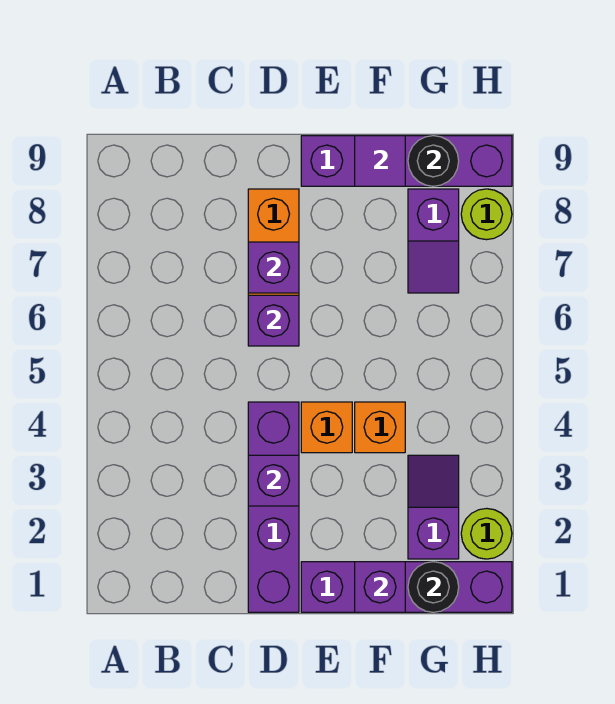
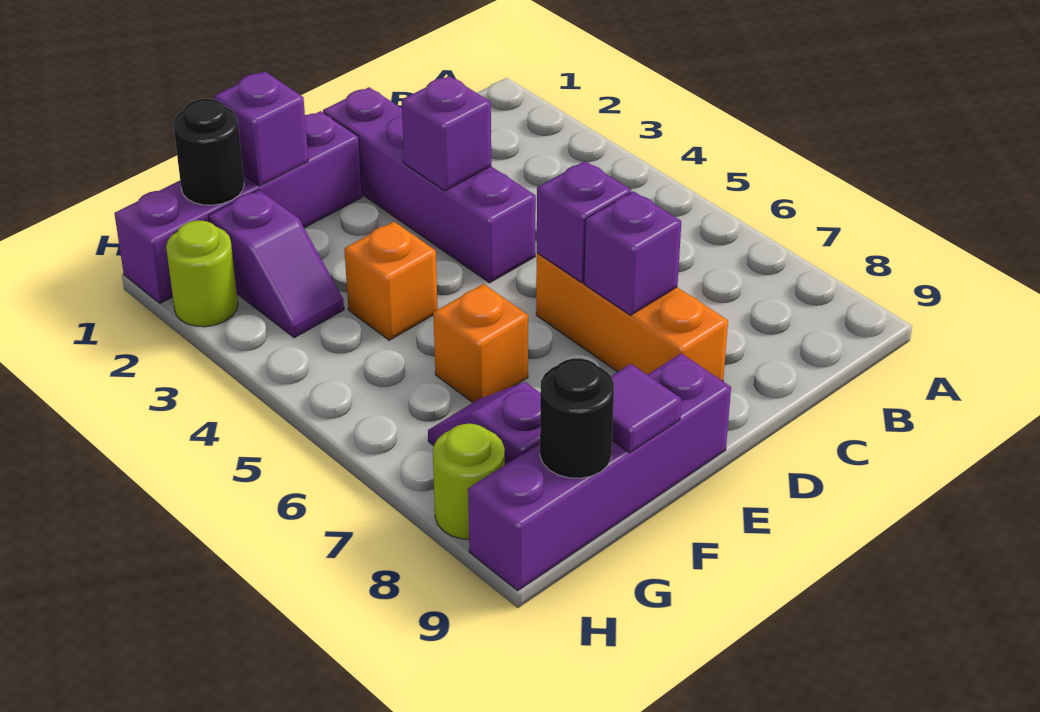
orange 1x1 brick [301,402,352,453] -> orange 1x1 brick moved to [433,284,528,403]

